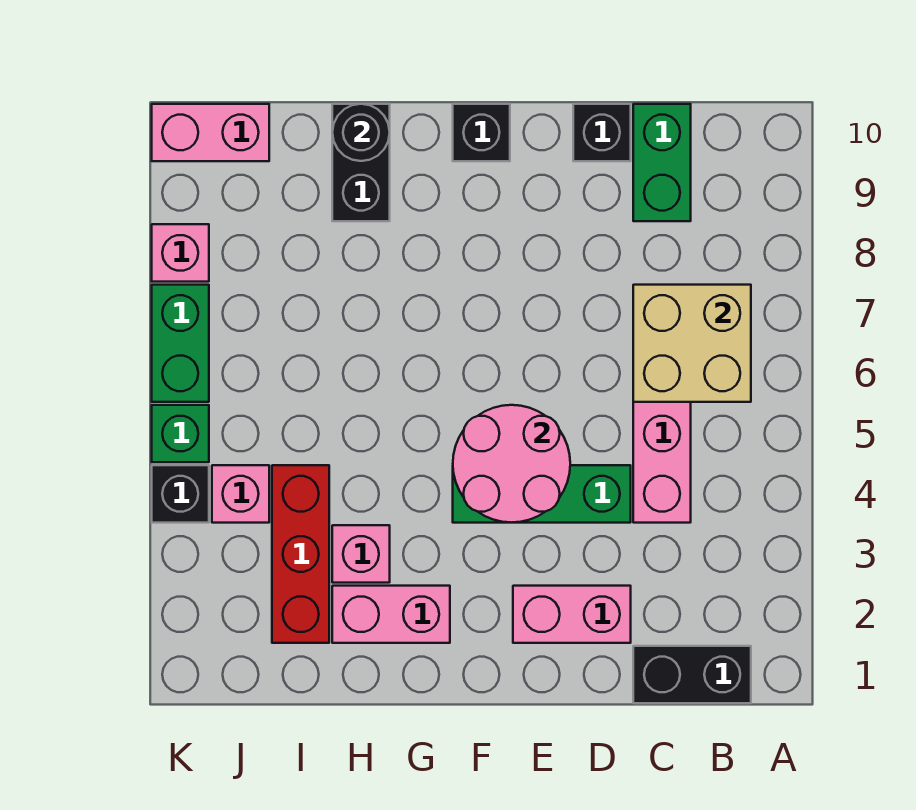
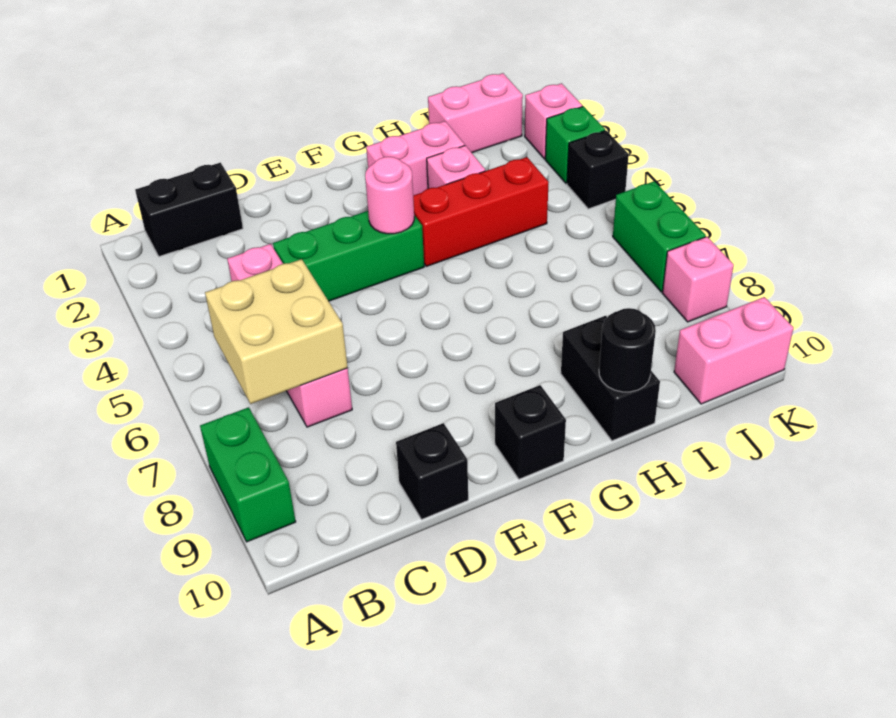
green 1x2 brick [633,104,691,221] -> green 1x2 brick moved to [200,407,296,542]
pink 1x2 brick [513,586,631,643] -> pink 1x2 brick moved to [428,73,523,153]
pink 2x2 round brick [453,405,570,523] -> pink 1x1 round brick [365,157,414,234]
red 1x3 brick [272,465,329,643] -> red 1x3 brick turned to [413,157,549,266]
pink 1x1 brick [212,465,269,523] -> pink 1x1 brick moved to [525,83,582,159]
green 1x1 brick [152,405,209,462] -> green 1x1 brick moved to [545,106,605,183]

